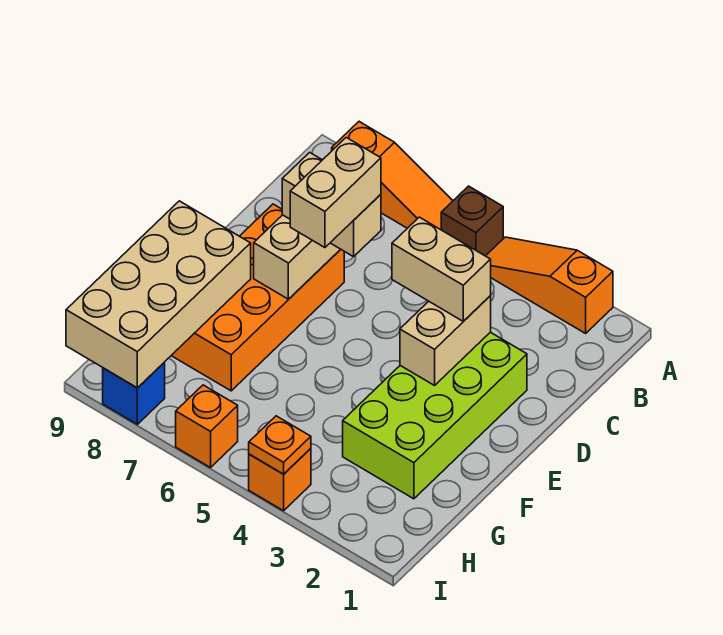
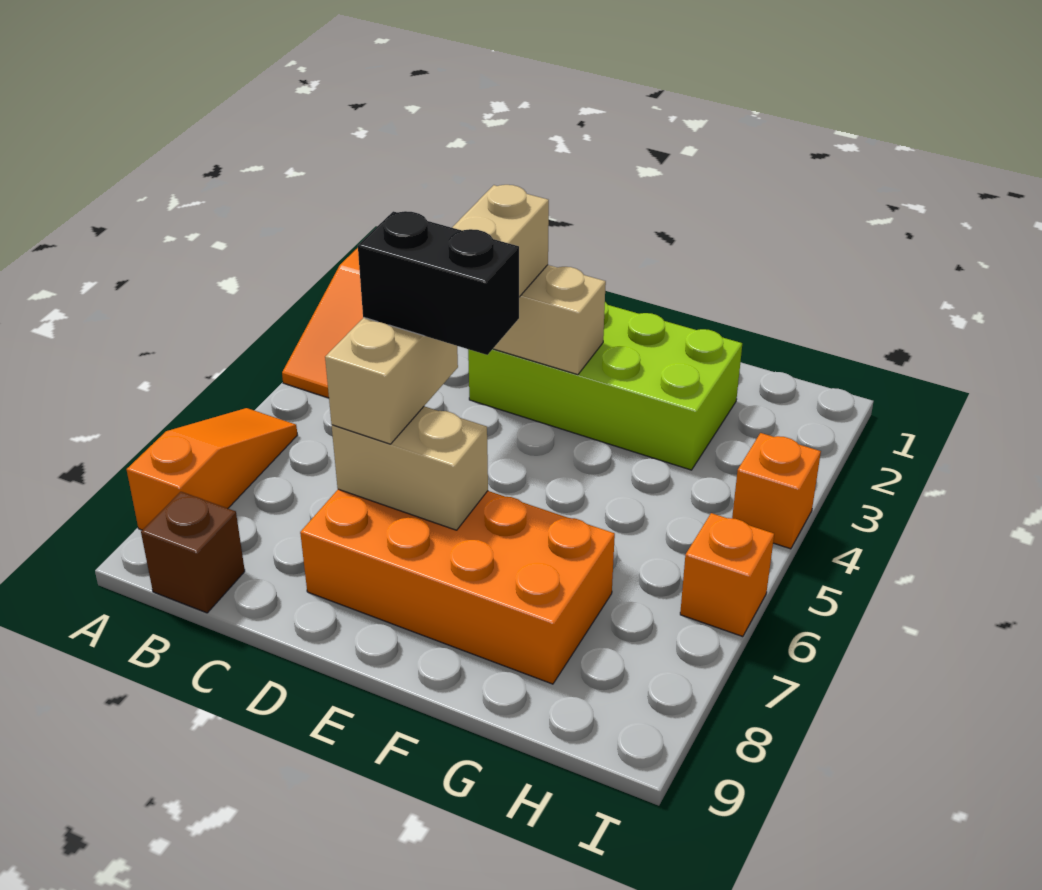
brown 1x1 brick [441,186,503,256] -> brown 1x1 brick moved to [141,492,245,613]
tan 1x2 brick [290,138,381,248] -> black 1x2 brick [358,211,519,355]
tan 2x4 brick [66,201,251,388] -> none
orange 1x1 plate [249,416,311,474] -> none
blue 1x1 brick [103,362,165,424] -> none

